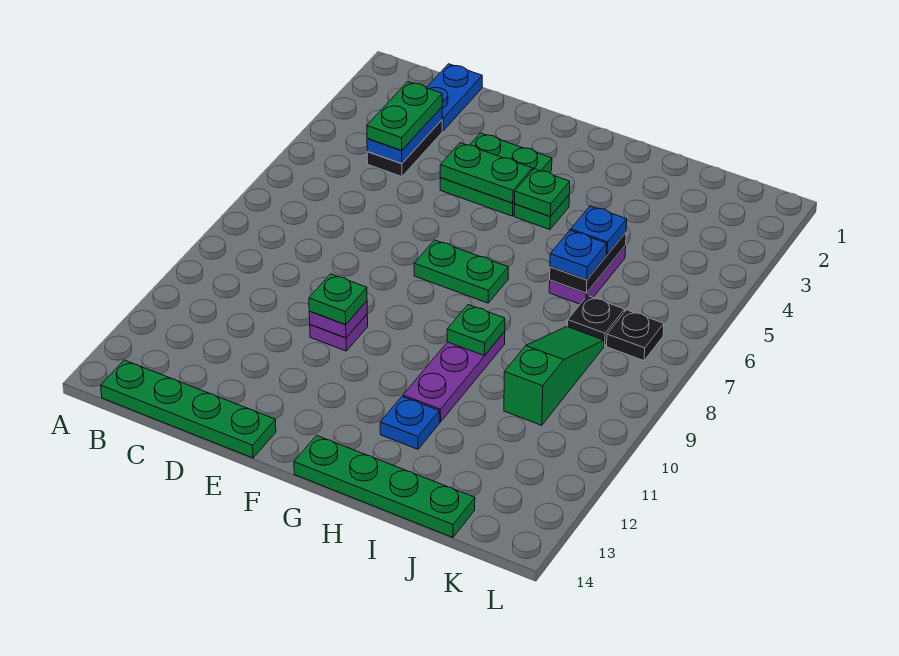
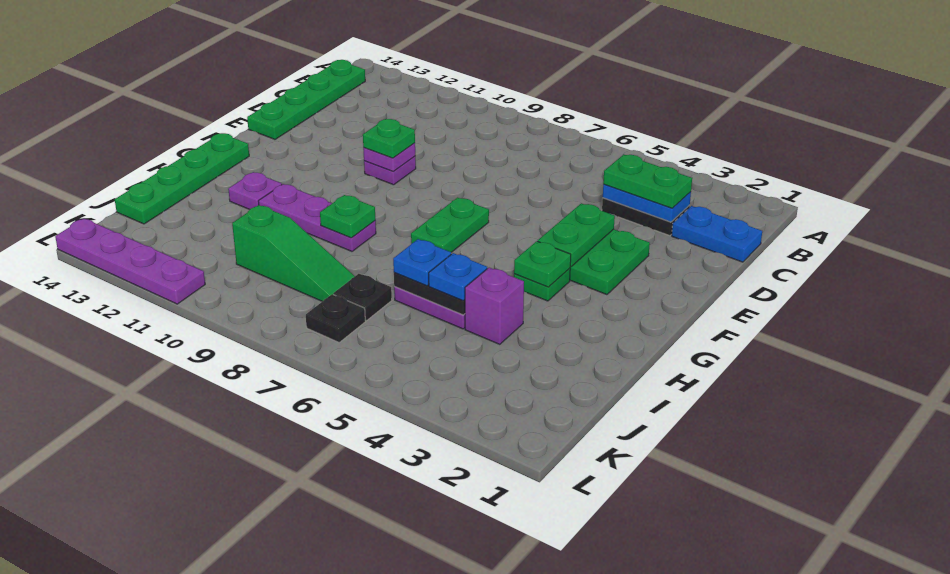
blue 1x1 plate [380,397,439,449] -> purple 1x1 plate [228,172,282,209]
none -> purple 1x1 brick [465,268,524,344]
none -> purple 1x4 plate [55,218,205,304]

